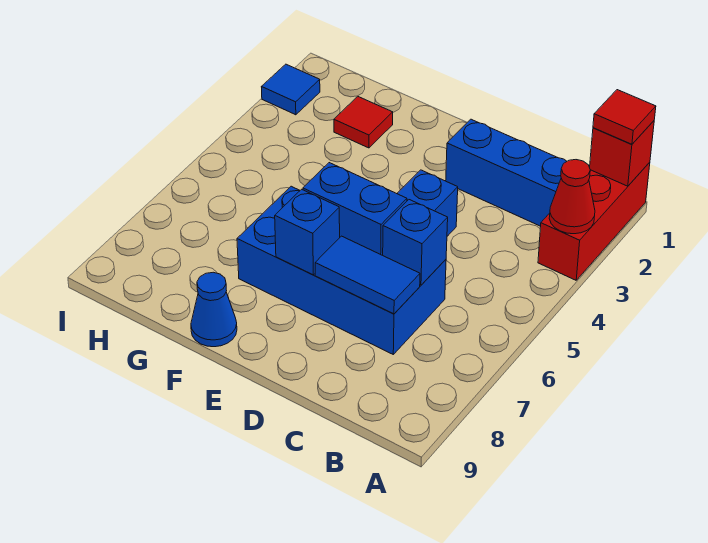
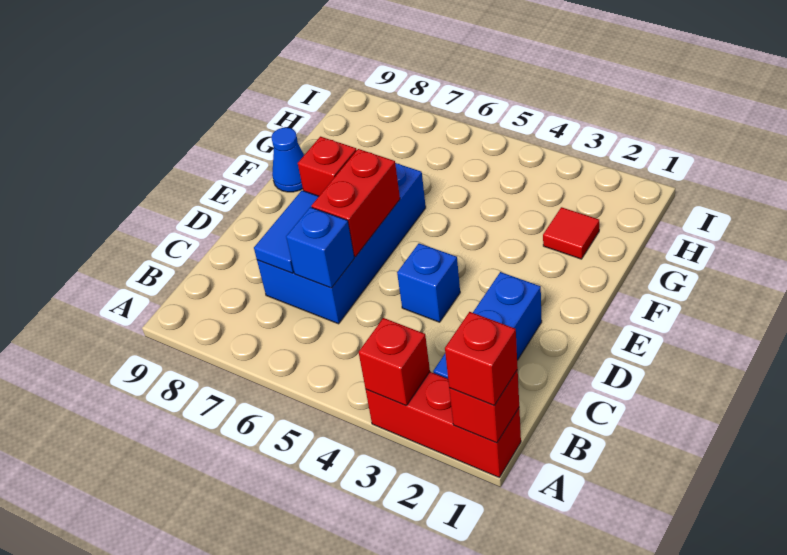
red 1x1 tile [593,90,656,144] -> red 1x1 brick [445,312,518,405]
red 1x1 cone [549,160,595,234] -> red 1x1 brick [359,318,430,406]
blue 1x2 brick [303,163,407,255] -> red 1x2 brick [312,149,400,257]
blue 1x1 brick [275,189,340,275] -> red 1x1 brick [298,137,357,196]
blue 1x1 tile [262,64,320,115] -> none

